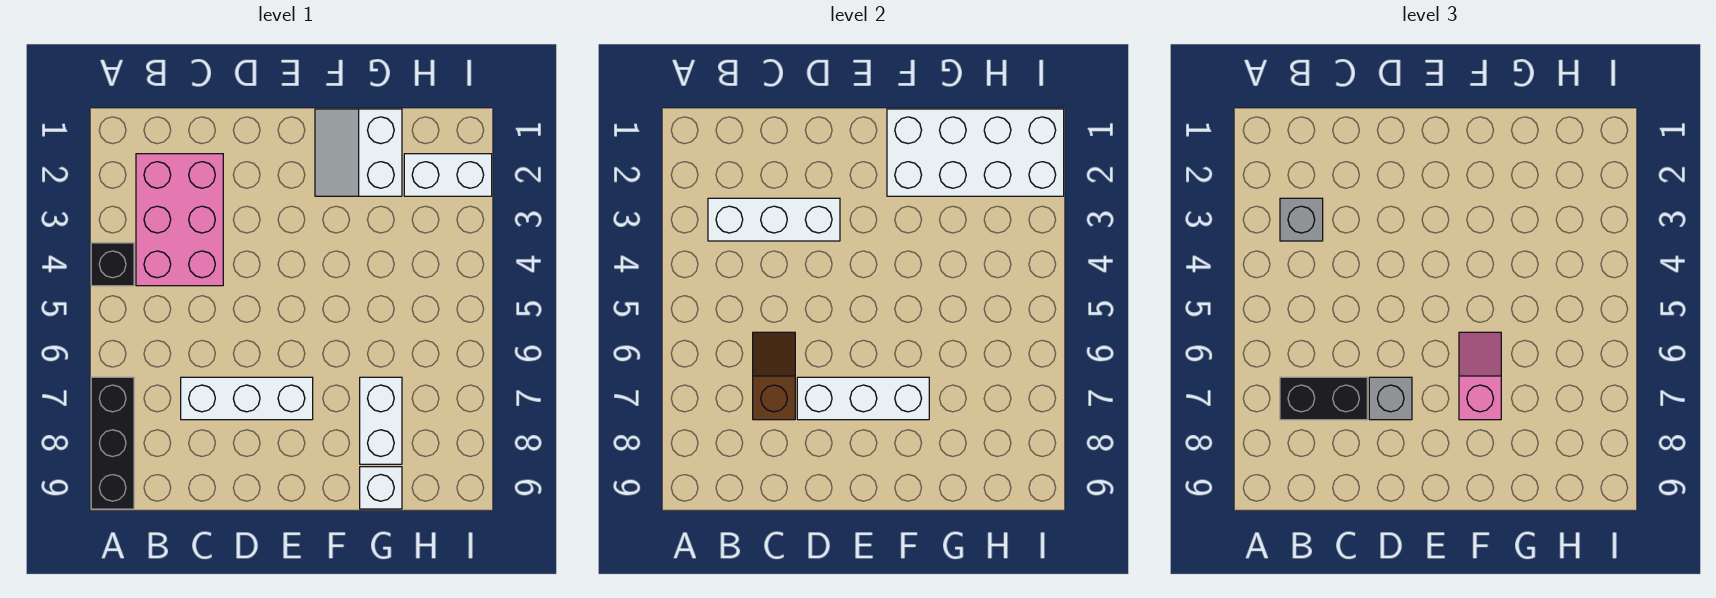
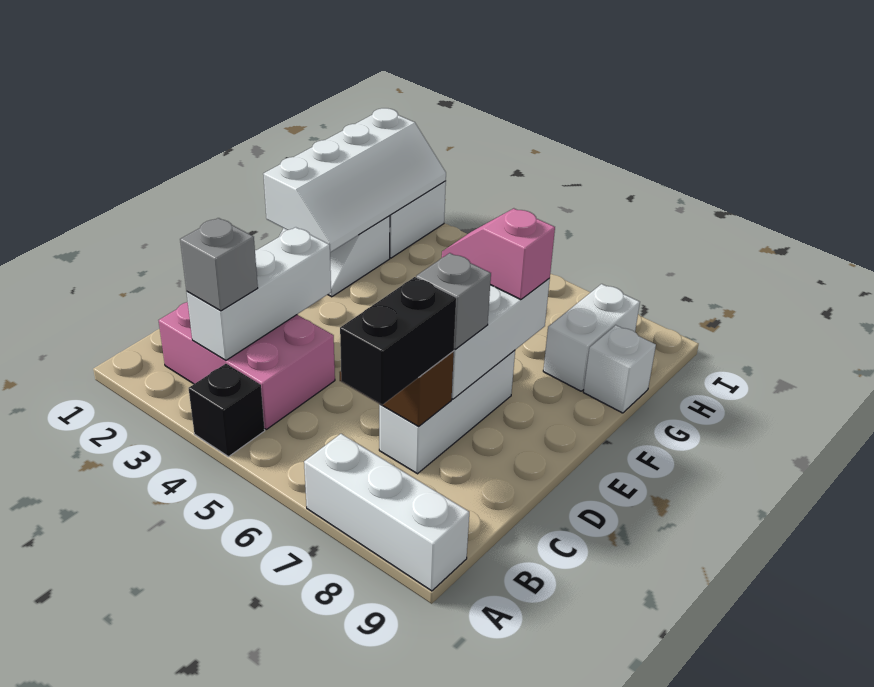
black 1x3 brick [91,377,134,509] -> white 1x3 brick [304,434,469,591]
white 2x4 brick [887,109,1064,196] -> white 2x4 slope [263,108,446,252]
white 1x2 brick [360,377,402,464] -> white 1x2 brick turned to [543,284,640,391]

